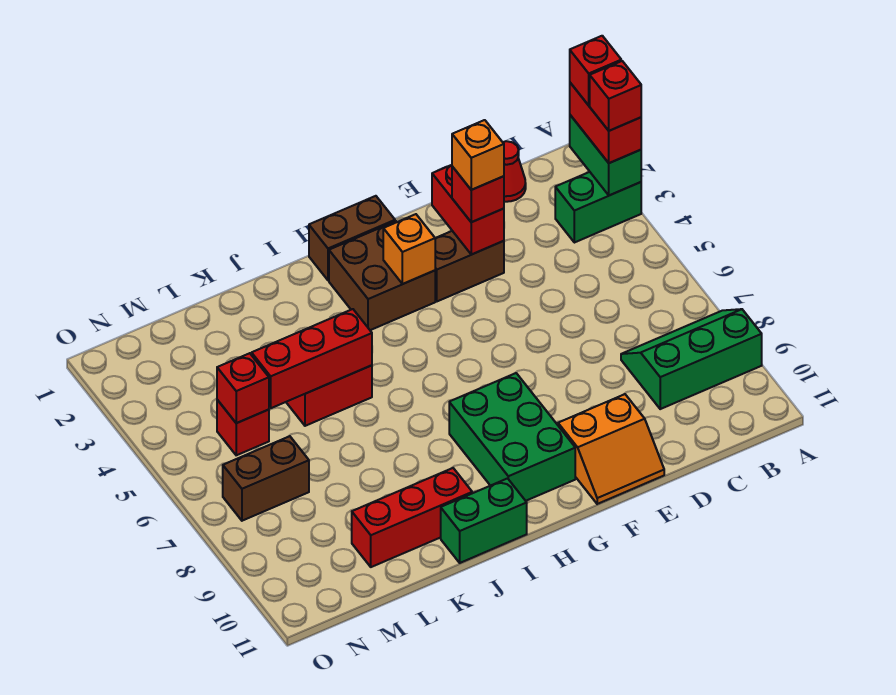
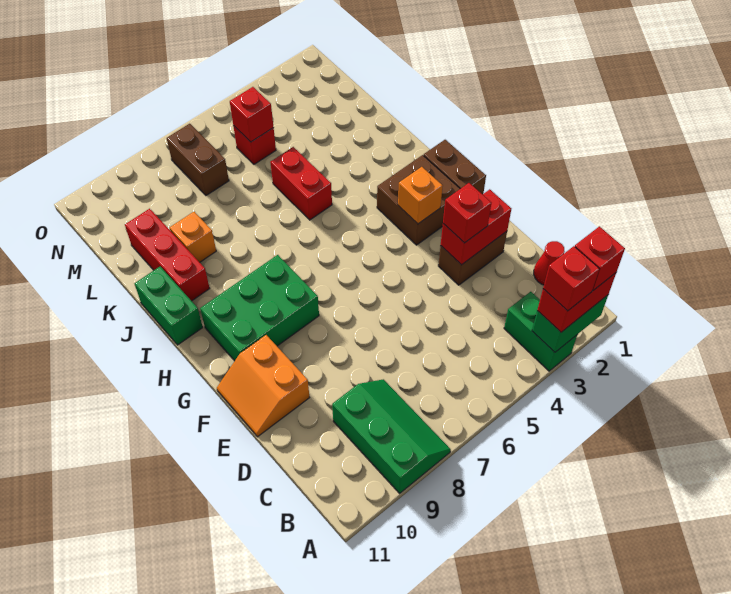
brown 1x2 brick [435,231,504,301] -> brown 1x2 brick turned to [438,231,507,285]
orange 1x1 brick [452,120,504,190] -> orange 1x1 brick moved to [170,212,216,262]
red 1x3 brick [252,309,372,408] -> none

